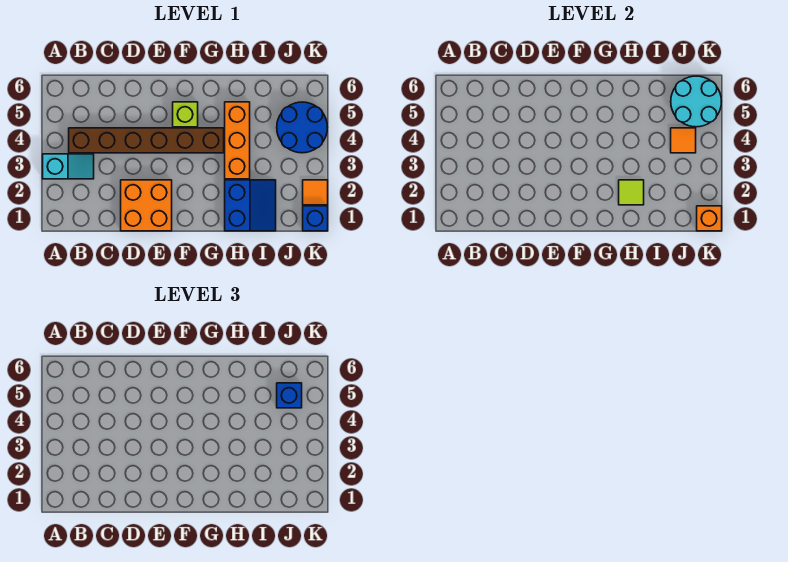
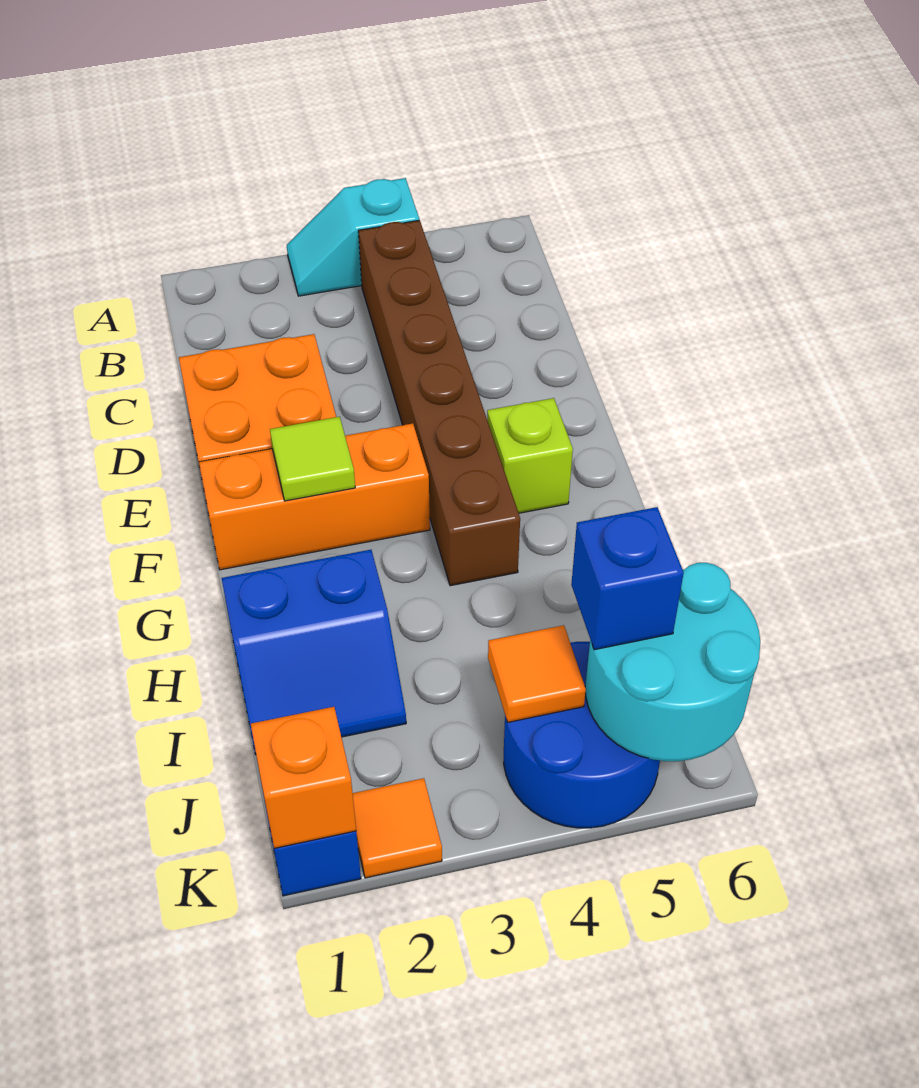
cyan 1x2 slope [43,154,94,179] -> cyan 1x2 slope turned to [287,178,419,296]
lime 1x1 tile [619,180,644,205] -> lime 1x1 tile moved to [270,417,355,501]
orange 1x3 brick [225,102,250,179] -> orange 1x3 brick moved to [199,423,430,570]

